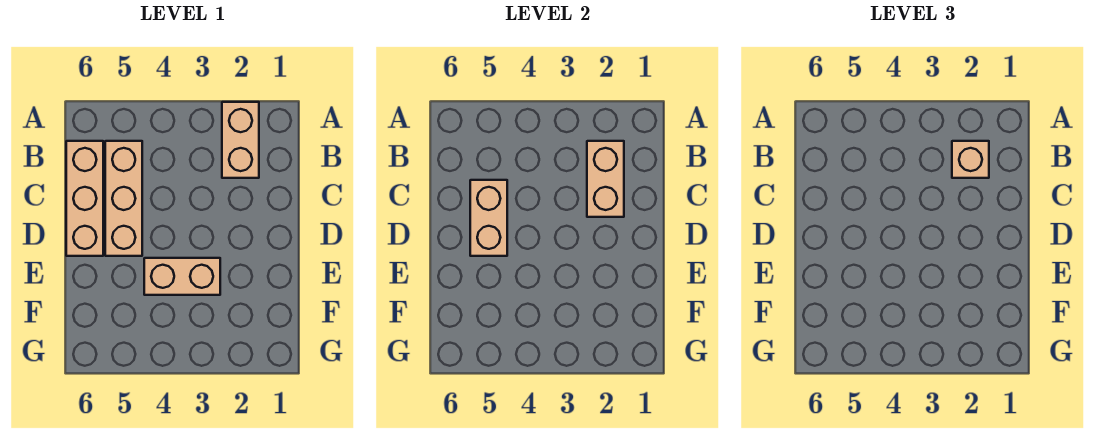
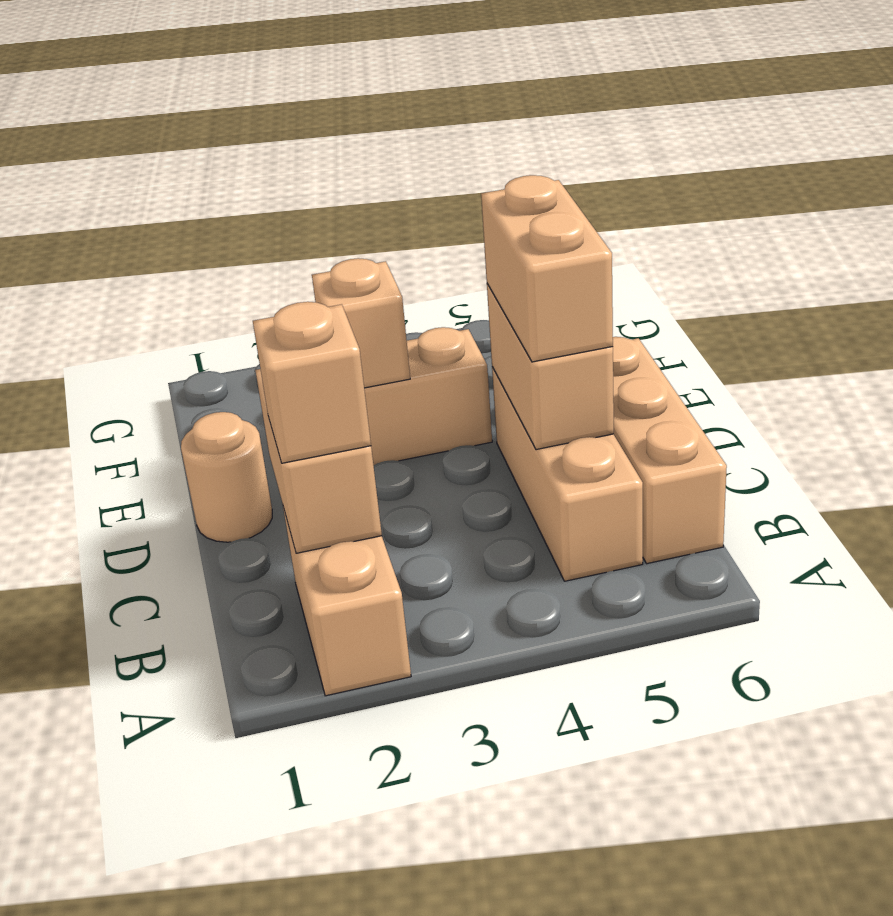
none -> tan 1x2 brick [481,175,613,362]
none -> tan 1x1 round brick [181,412,272,542]
none -> tan 1x1 brick [312,258,410,388]

